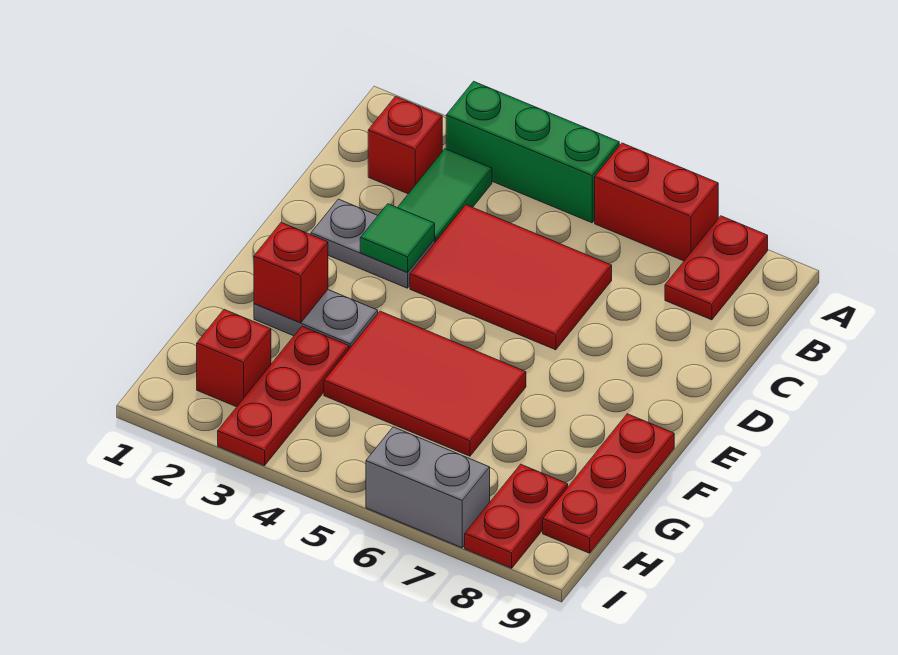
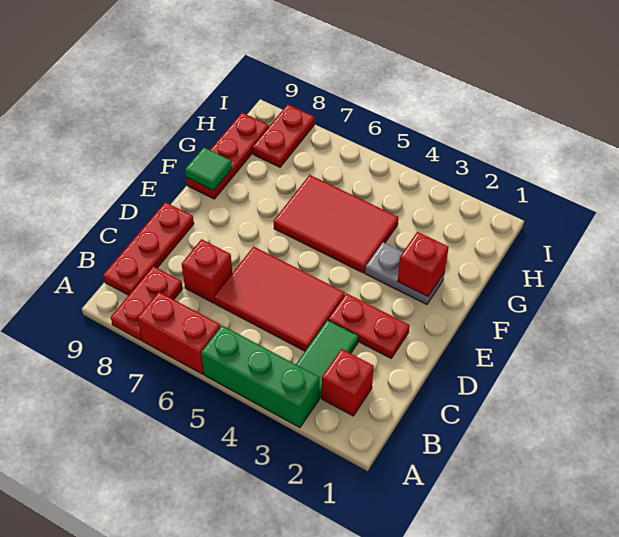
grey 1x2 plate [311,199,435,288] -> red 1x2 plate [328,293,410,358]
green 1x1 tile [360,204,435,272] -> green 1x1 tile moved to [185,147,232,191]
red 1x3 plate [218,326,349,466] -> red 1x3 plate moved to [103,202,194,295]
red 1x1 brick [197,310,271,407] -> red 1x1 brick moved to [182,239,232,303]
grey 1x2 brick [366,427,490,548] -> none

